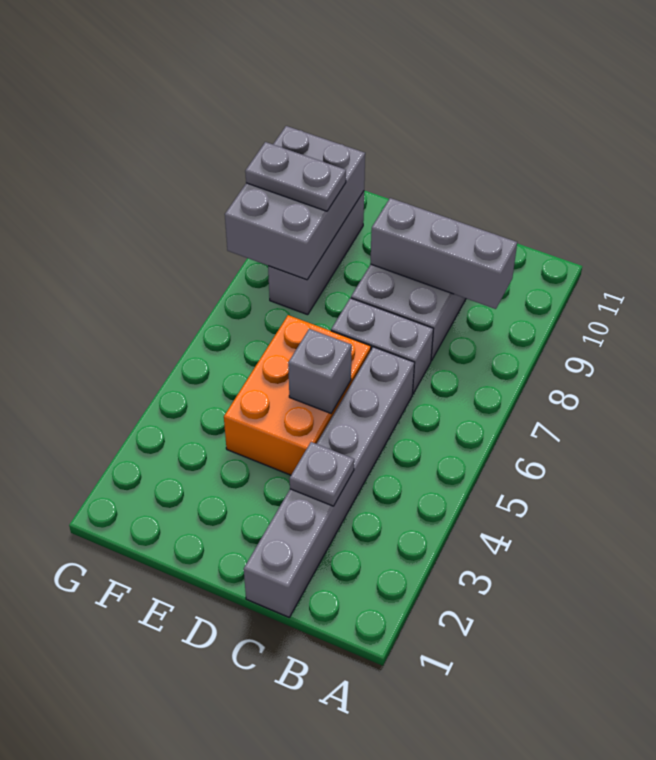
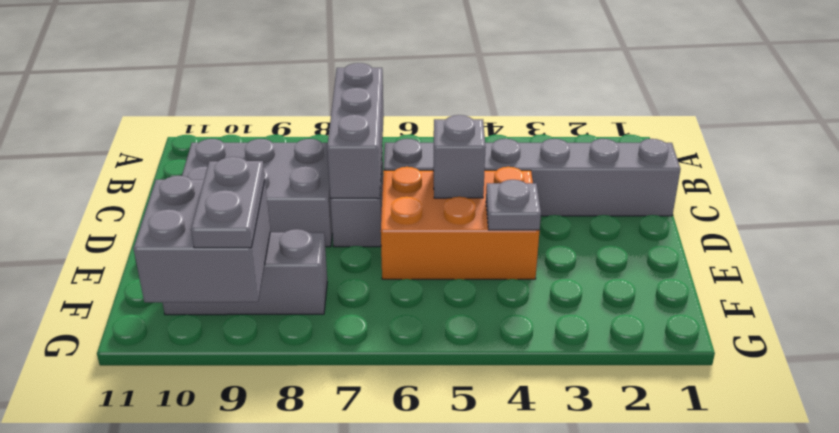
grey 1x3 brick [370,198,517,309] -> grey 1x3 brick moved to [327,63,384,198]
grey 1x1 plate [290,442,354,506] -> grey 1x1 plate moved to [486,180,541,230]
grey 2x3 brick [225,126,365,280] -> grey 2x2 brick [133,176,270,302]

